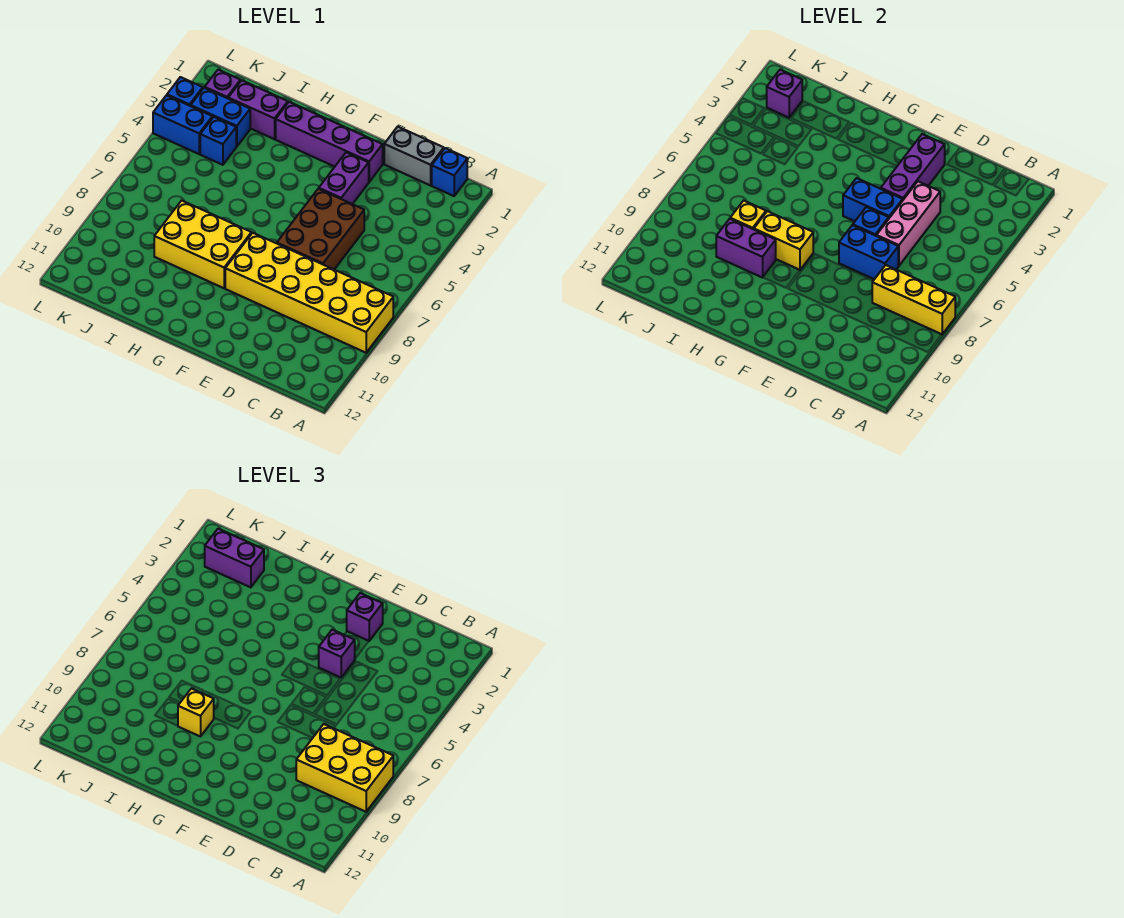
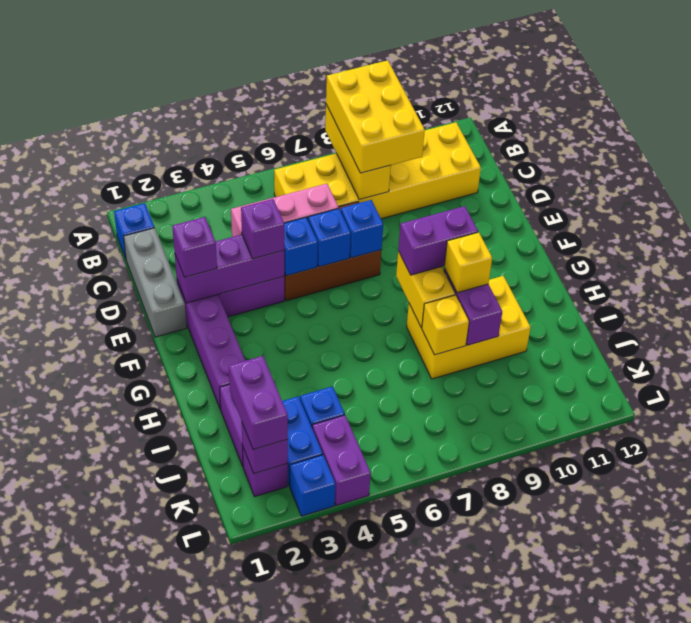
yellow 2x6 brick [225,233,393,353] -> yellow 2x6 brick turned to [274,122,481,219]
grey 1x2 brick [384,127,444,185] -> grey 1x3 brick [124,228,187,337]
blue 1x2 brick [839,225,898,279] -> blue 1x1 brick [341,200,383,258]
blue 1x2 brick [843,178,903,221] -> blue 1x1 brick [284,217,318,276]
yellow 2x3 brick [154,200,251,288] -> yellow 2x3 brick turned to [407,276,531,379]
none -> purple 1x2 brick [398,206,478,275]
blue 1x2 brick [153,95,213,154] -> purple 1x2 brick [312,415,371,506]

